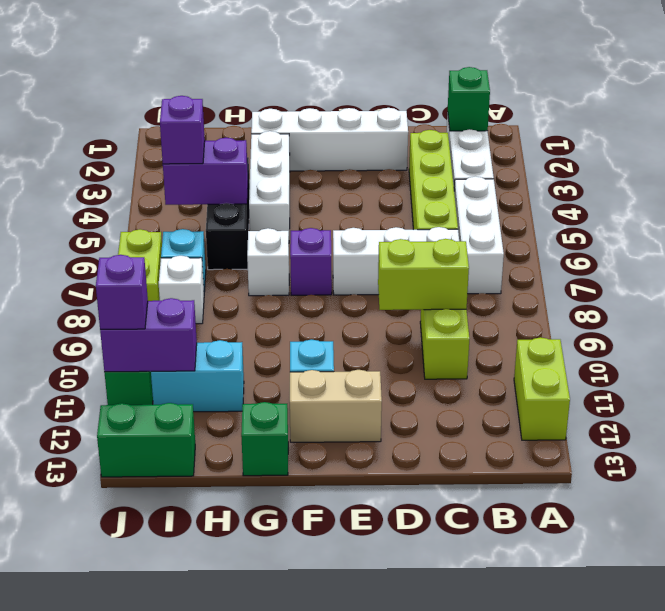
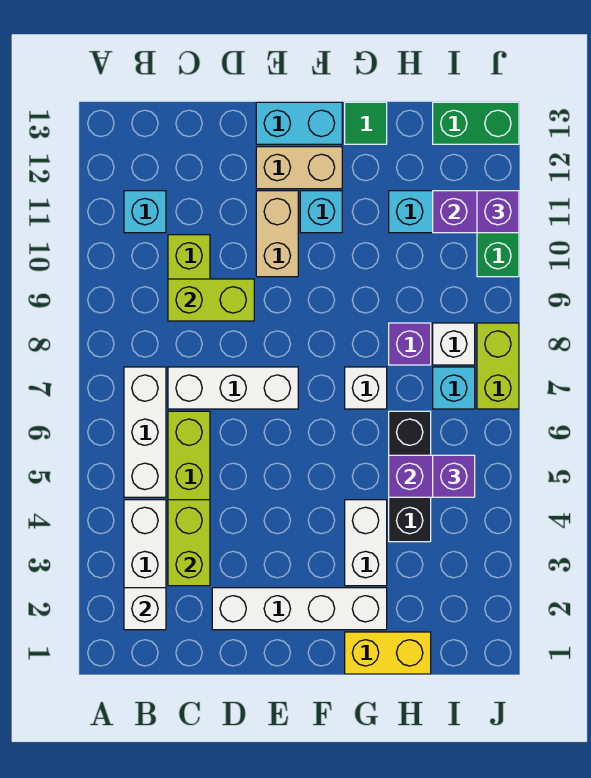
lime 1x2 brick [514,337,570,440] -> lime 1x2 brick moved to [168,500,210,586]
green 1x1 brick [448,67,490,131] -> white 1x1 brick [124,588,166,630]
none -> cyan 1x1 brick [124,191,166,233]
none -> tan 1x2 brick [256,191,298,277]
none -> cyan 1x2 brick [256,102,342,144]
purple 1x1 brick [290,228,332,295] -> purple 1x1 brick moved to [389,323,431,365]
none -> yellow 1x2 brick [345,632,431,674]
white 1x3 brick [249,131,290,231] -> white 1x2 brick [345,500,387,586]
green 1x1 brick [241,402,288,476] -> green 1x1 tile [345,102,387,144]

